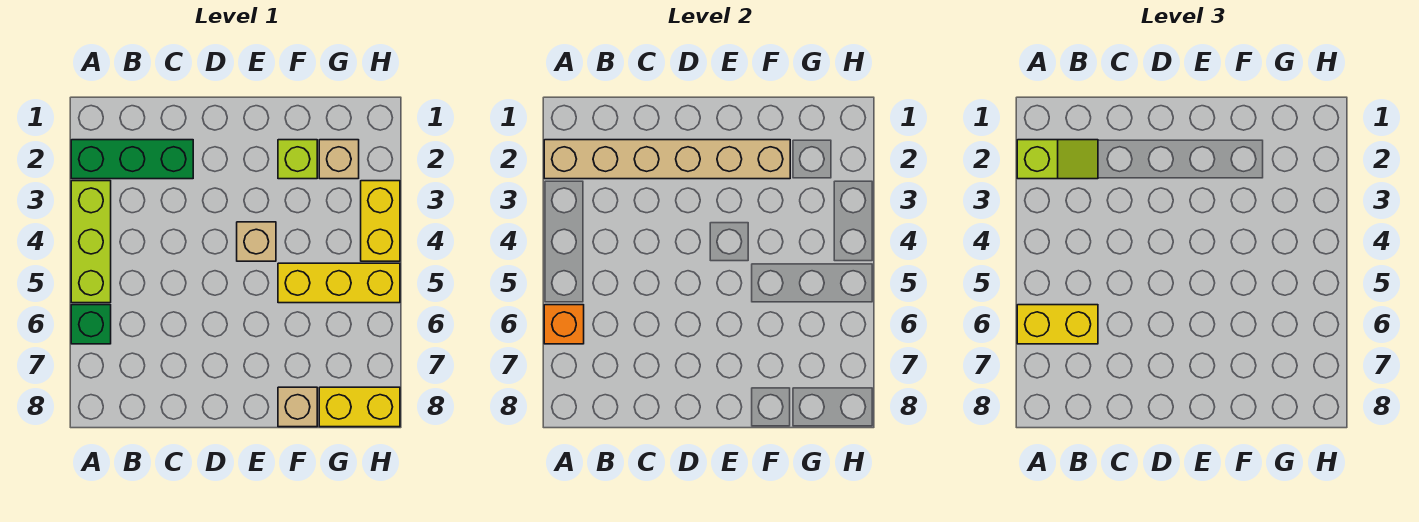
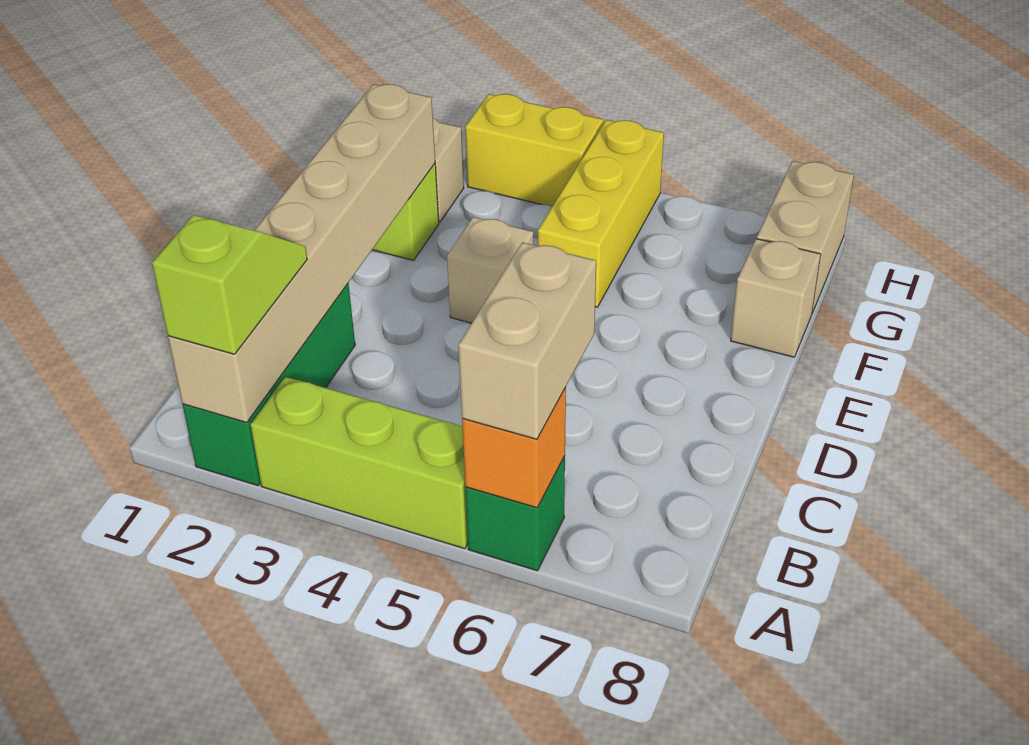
yellow 1x2 brick [1017,305,1098,344] -> tan 1x2 brick [458,242,596,439]
yellow 1x2 brick [319,387,400,427] -> tan 1x2 brick [757,161,854,313]

